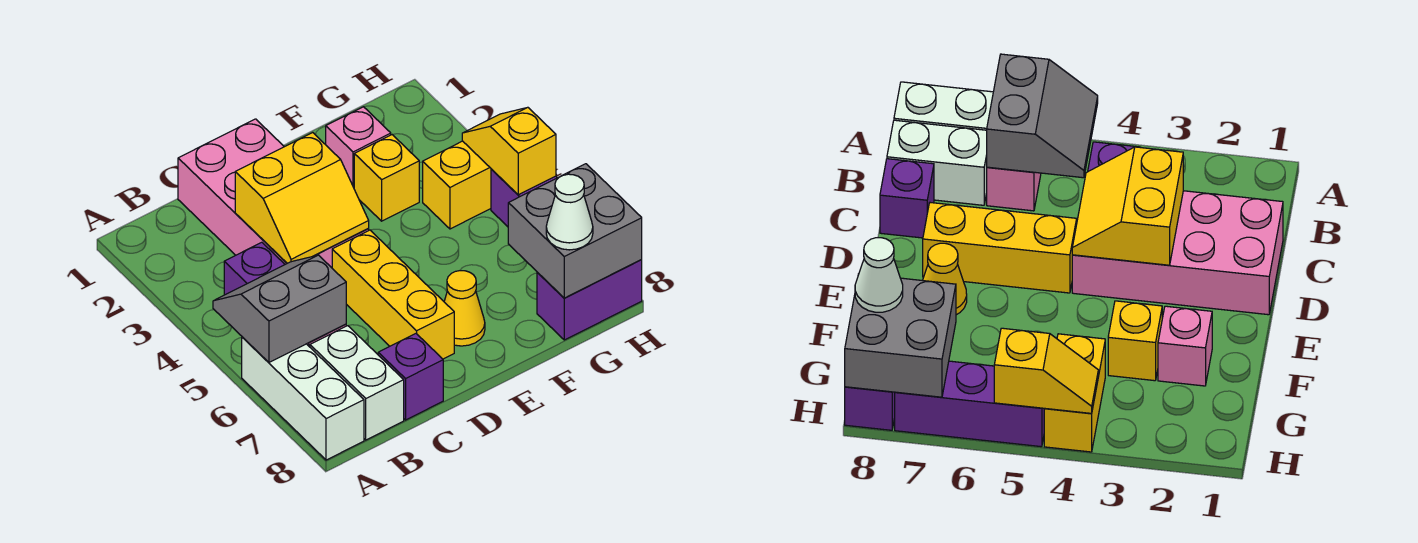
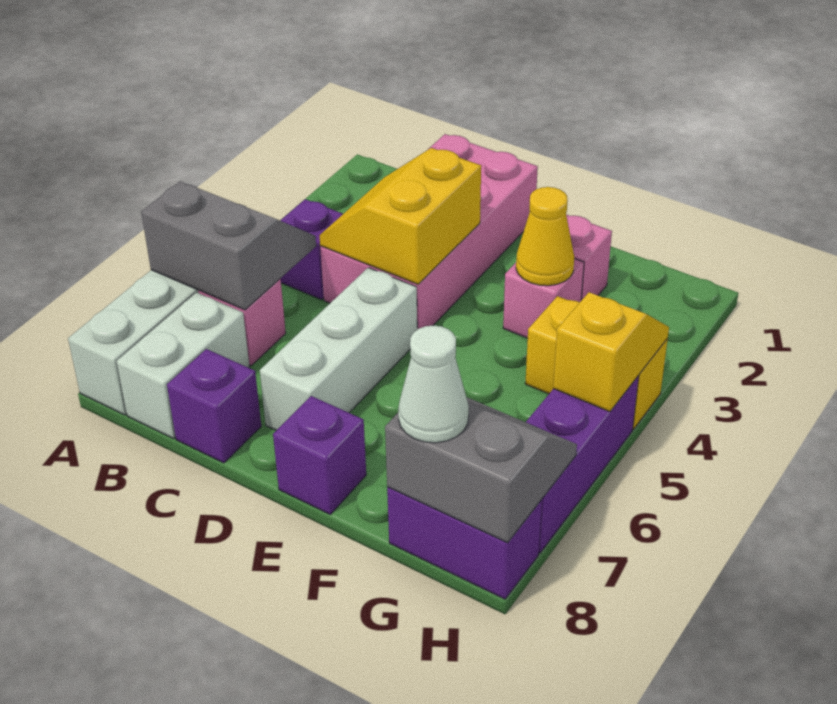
yellow 2x2 slope [235,133,369,263] -> yellow 2x2 slope turned to [319,148,481,284]
yellow 1x3 brick [332,230,454,359] -> white 1x3 brick [260,268,417,430]
yellow 1x1 cone [444,271,485,346] -> yellow 1x1 cone moved to [516,187,574,286]
none -> purple 1x1 brick [273,396,366,514]
yellow 1x1 brick [354,135,419,221] -> pink 1x1 brick [503,259,584,338]
grey 2x2 brick [508,164,642,298] -> grey 2x2 slope [385,397,577,543]

